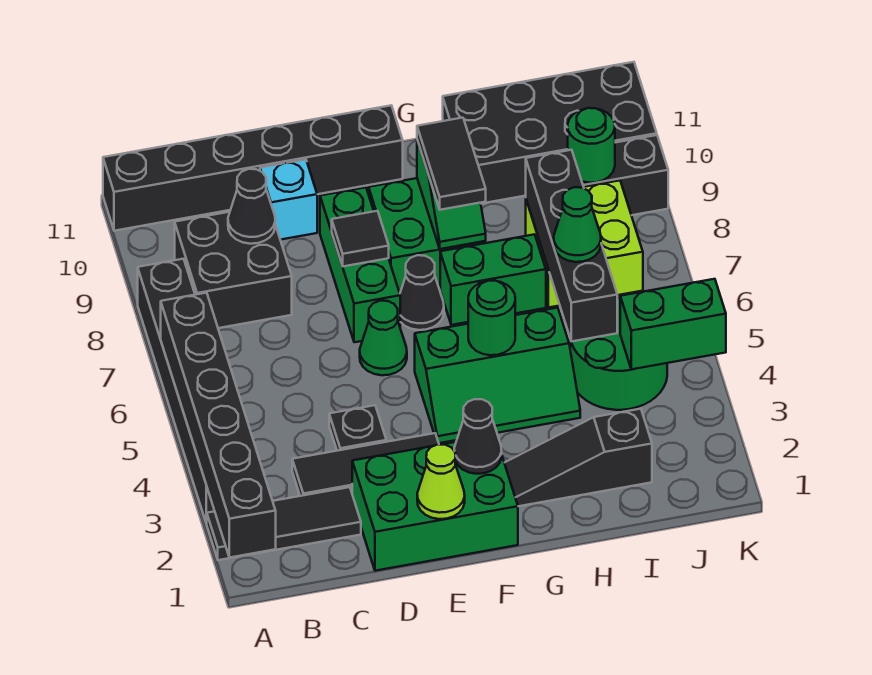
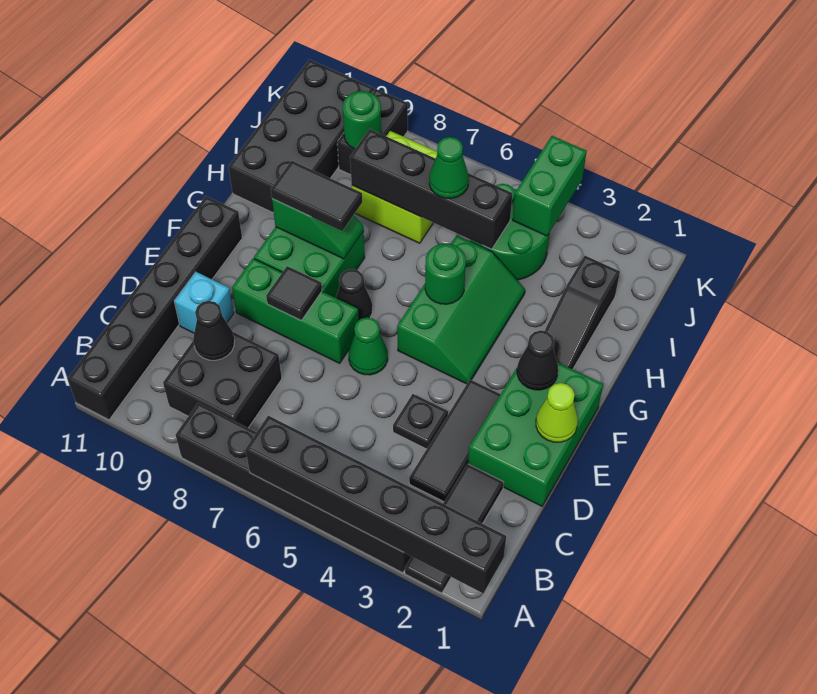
green 1x2 brick [440,234,546,325] -> none

